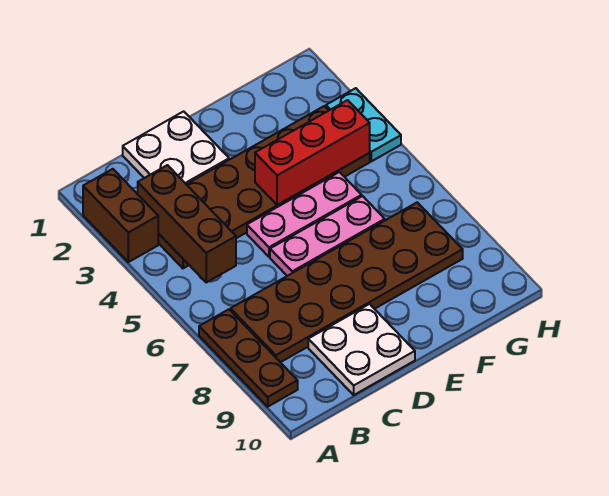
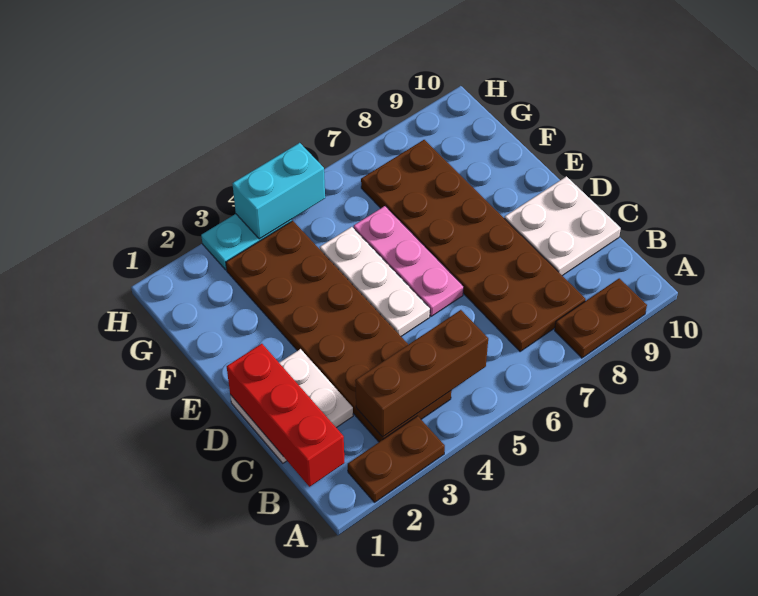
brown 1x2 brick [83,169,158,262] -> brown 1x2 plate [348,416,445,502]
brown 1x3 plate [199,309,298,407] -> brown 1x2 plate [555,278,647,358]
pink 1x3 plate [247,172,362,257] -> white 1x3 plate [320,227,430,336]
red 1x3 brick [255,100,370,205] -> red 1x3 brick moved to [227,344,344,487]
none -> cyan 1x2 brick [232,143,325,239]

